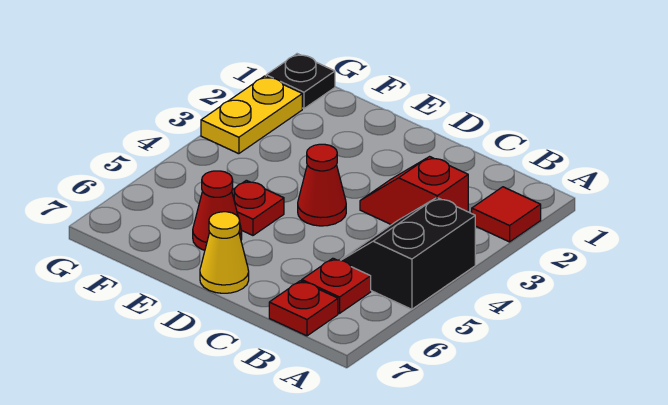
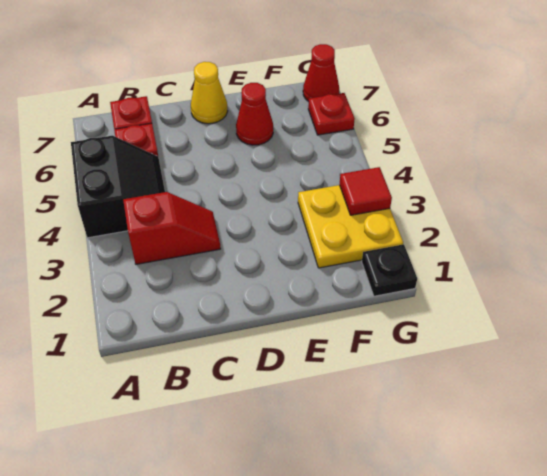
red 1x1 tile [472,187,541,242] -> red 1x1 tile moved to [340,167,392,215]
red 1x1 cone [298,144,346,226] -> red 1x1 cone moved to [303,44,339,102]
red 1x1 plate [232,180,284,235] -> red 1x1 plate moved to [308,93,355,135]
yellow 1x2 plate [201,76,302,154] -> yellow 2x2 plate [298,185,403,268]

